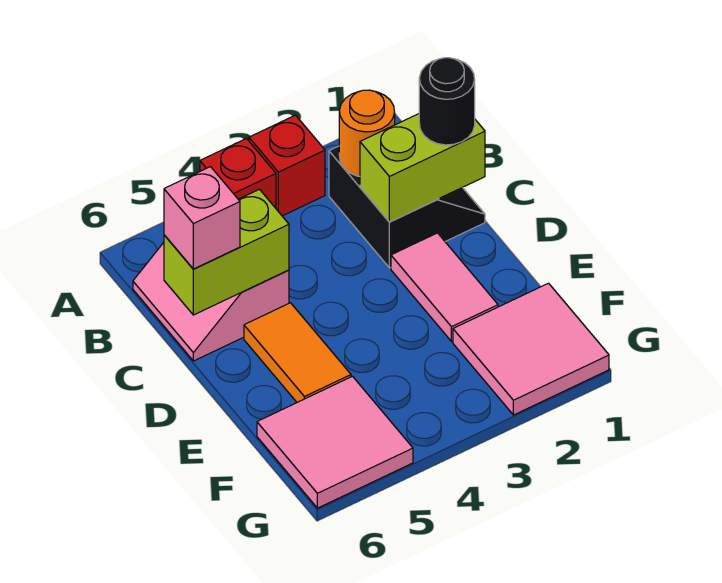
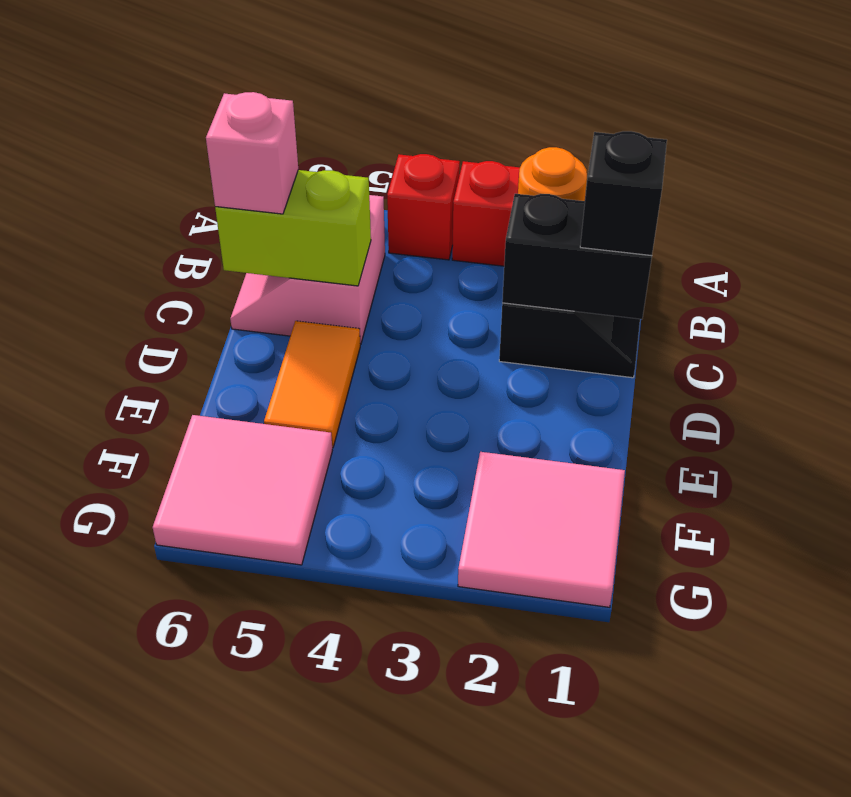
lime 1x2 brick [360,114,485,222] -> black 1x2 brick [502,194,652,319]
black 1x1 round brick [419,58,475,145] -> black 1x1 brick [580,131,667,256]
pink 1x2 tile [391,233,498,342] -> none

